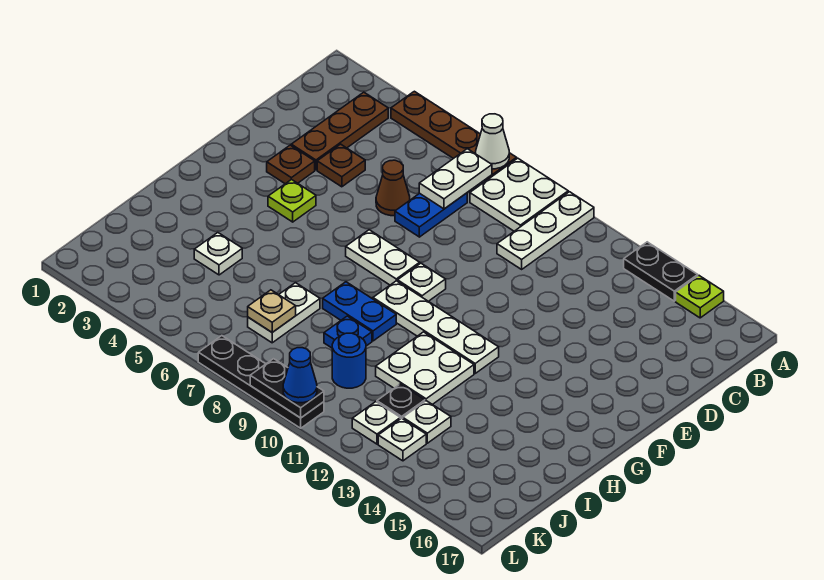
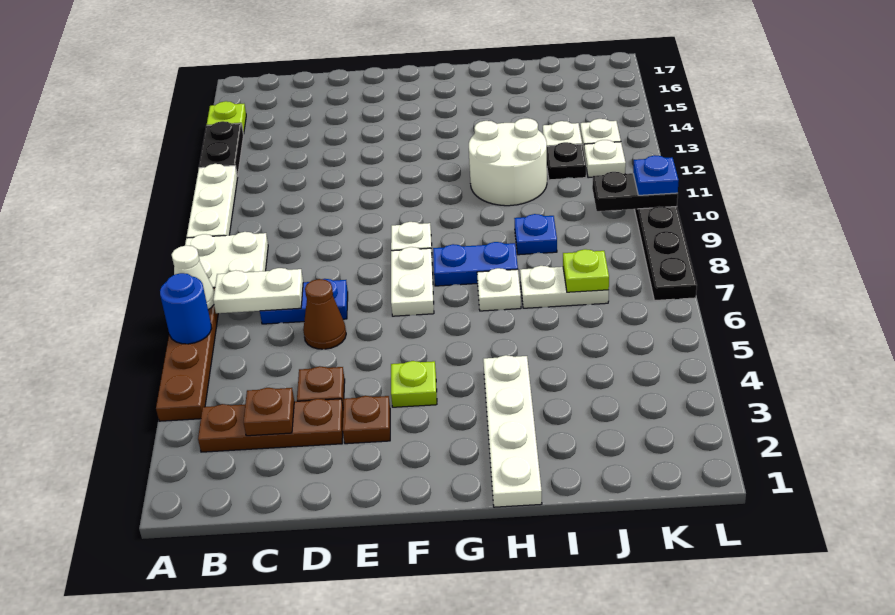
white 1x3 plate [497,192,594,269] -> white 1x3 plate turned to [187,164,238,238]
none -> brown 1x1 plate [243,388,294,436]
white 1x4 plate [373,281,499,373] -> white 1x4 plate moved to [483,355,542,507]
blue 1x2 plate [323,282,396,341] -> blue 1x2 plate turned to [433,242,518,286]
white 2x2 plate [376,332,474,404] -> white 2x2 round brick [469,118,547,206]
white 1x1 plate [194,233,242,275] -> white 1x1 plate moved to [477,268,521,311]
tan 1x1 plate [248,290,296,332] -> lime 1x1 plate [563,249,609,292]
blue 1x1 round brick [332,333,366,388] -> blue 1x1 round brick moved to [160,273,212,344]
black 1x2 plate [250,359,324,418] -> black 1x2 plate turned to [592,172,678,211]
blue 1x1 cone [283,348,317,403] -> blue 1x1 plate [633,155,679,195]

